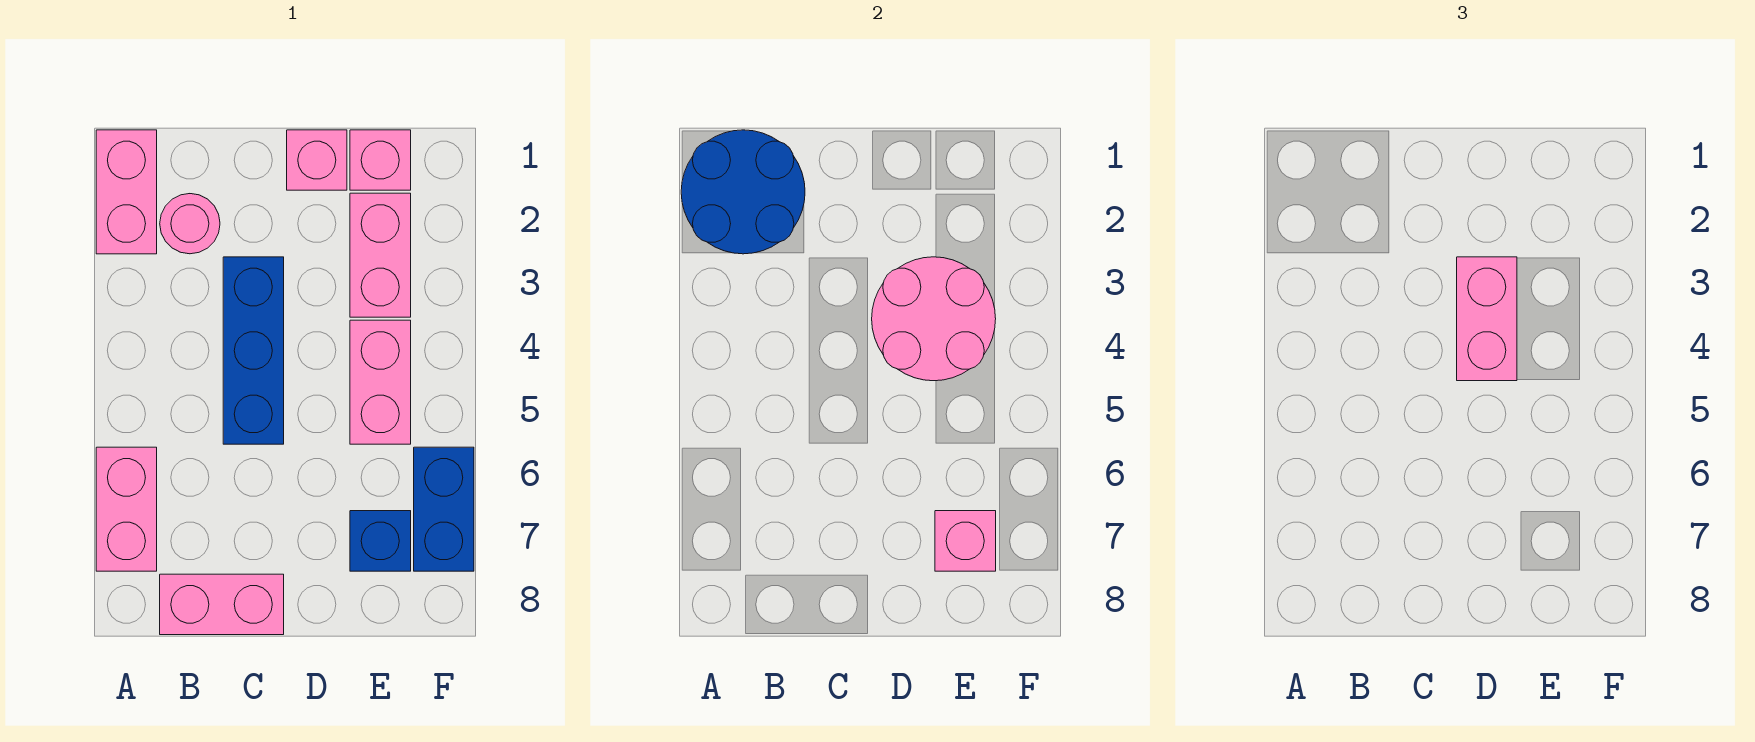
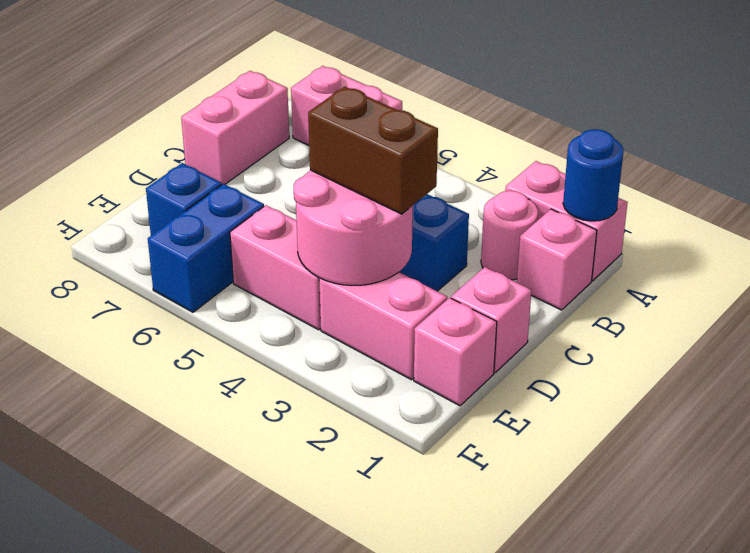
blue 2x2 round brick [681,130,805,254] -> blue 1x1 round brick [563,129,624,221]
pink 1x2 brick [1457,257,1517,381] -> brown 1x2 brick [308,86,438,214]
pink 1x1 brick [935,511,996,571] -> pink 1x1 brick moved to [517,209,597,310]
blue 1x2 brick [414,447,474,571] -> blue 1x2 brick turned to [148,184,264,312]

